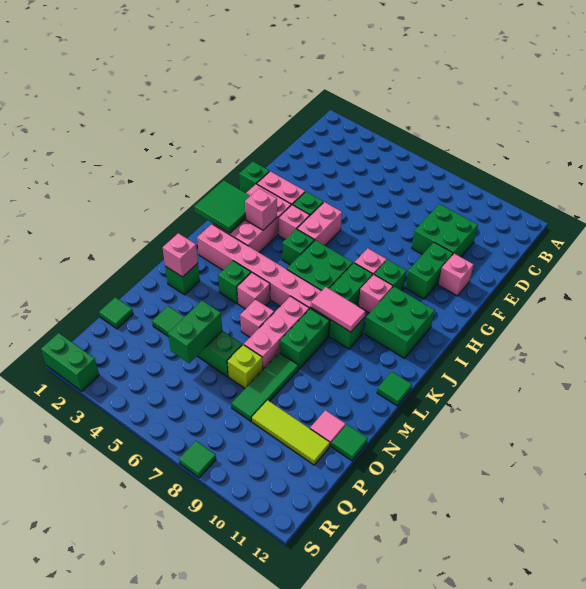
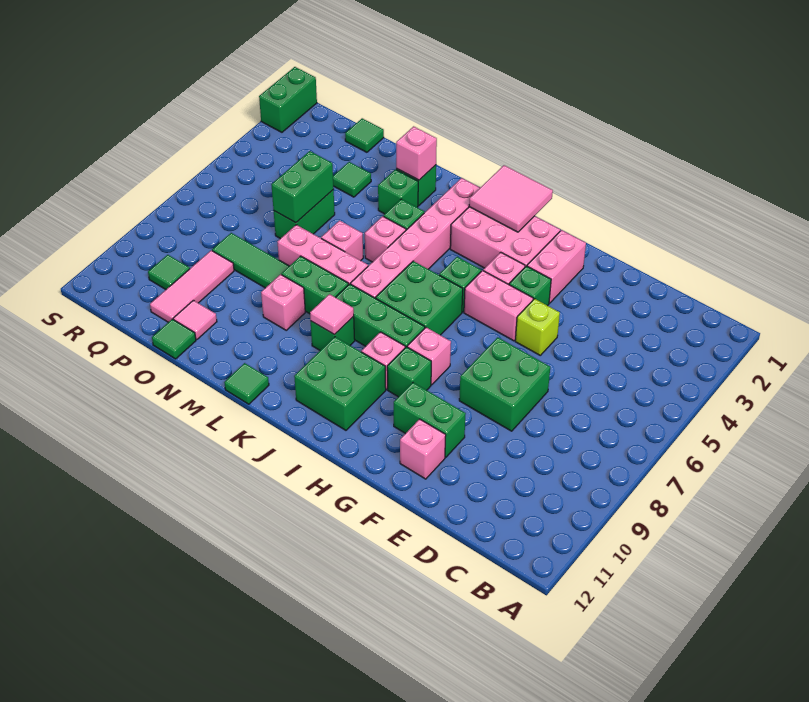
green 2x2 brick [412,204,478,257] -> green 2x2 brick moved to [459,337,550,431]
green 1x1 brick [239,162,269,193] -> green 1x1 brick moved to [378,169,418,214]
green 2x2 tile [194,180,250,233] -> pink 2x2 tile [469,165,553,232]
pink 1x1 brick [245,188,277,230] -> pink 1x1 brick moved to [261,274,305,330]
pink 1x2 tile [311,287,365,332] -> pink 1x1 tile [310,294,354,335]
green 1x2 brick [168,301,222,363] -> green 1x2 brick turned to [271,151,334,223]
lime 1x1 brick [227,345,263,388] -> lime 1x1 brick moved to [515,299,560,355]
lime 1x3 tile [252,400,330,465] -> pink 1x3 tile [150,250,234,322]
green 1x1 tile [179,441,216,478] -> green 1x1 tile moved to [148,255,190,289]

